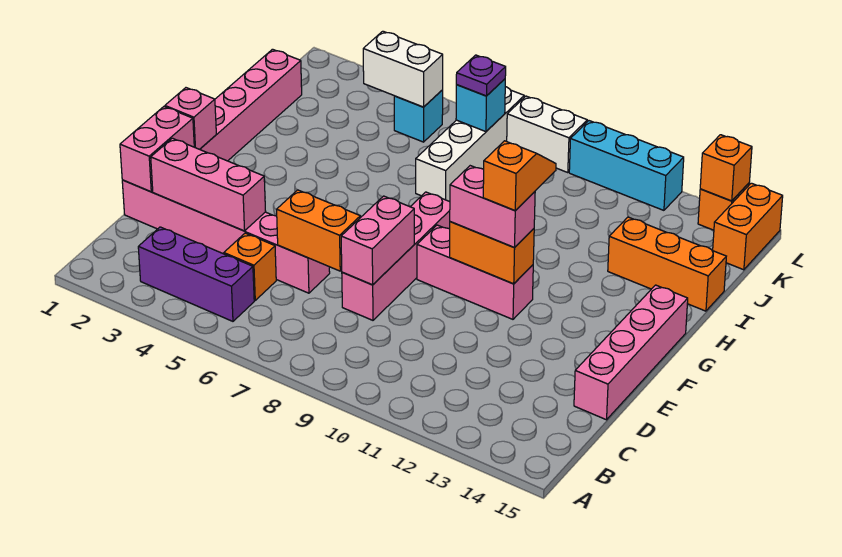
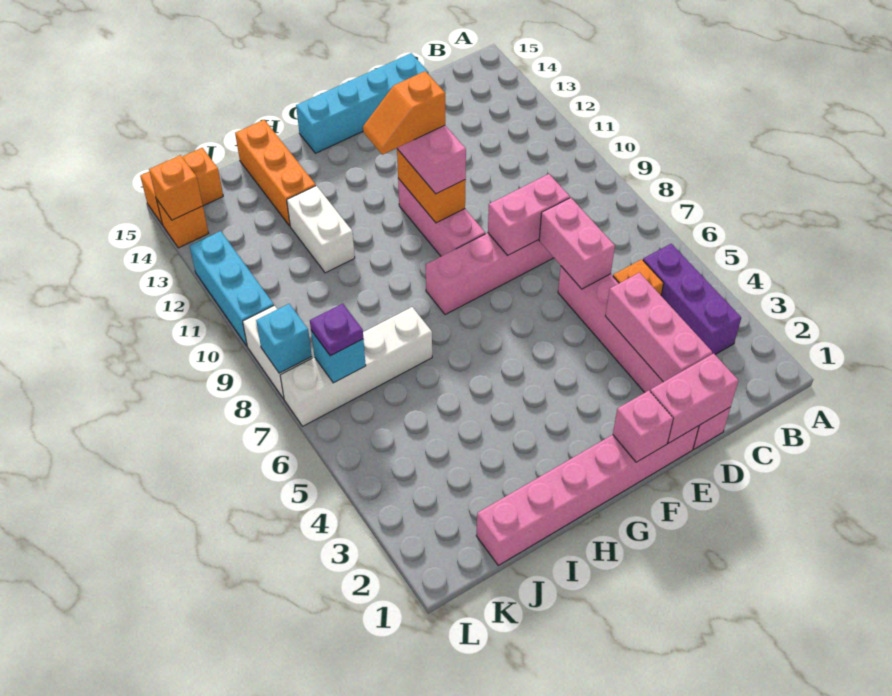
orange 1x2 brick [277,190,360,271] -> pink 1x2 brick [539,198,615,289]
pink 1x4 brick [574,285,688,420] -> cyan 1x4 brick [296,53,429,153]
white 1x2 brick [363,31,443,107] -> white 1x2 brick moved to [287,186,355,273]
cyan 1x1 brick [394,90,443,142] -> cyan 1x1 brick moved to [256,304,312,373]

